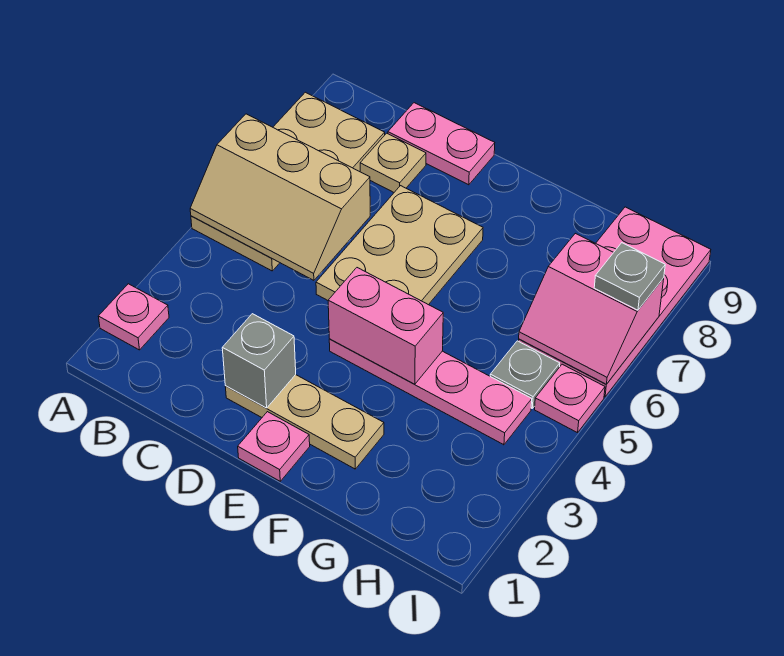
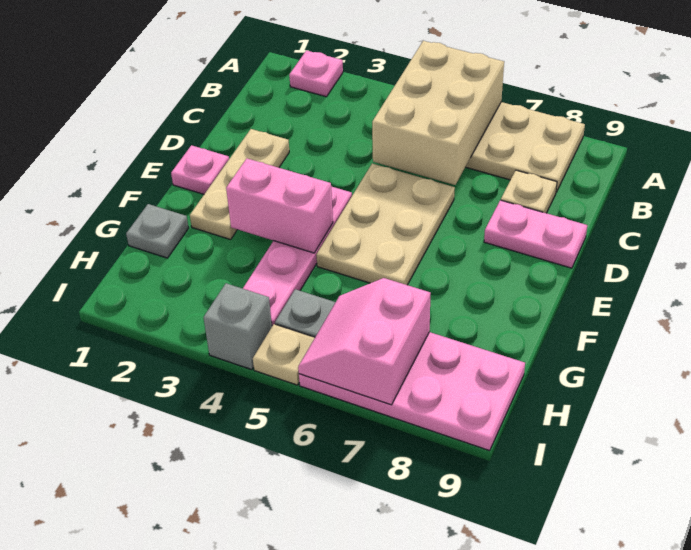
tan 2x3 slope [190,114,370,280] -> tan 2x3 brick [372,41,504,185]
pink 1x2 plate [388,103,495,185] -> pink 1x2 plate turned to [484,200,587,268]
grey 1x1 brick [222,314,296,408] -> grey 1x1 brick moved to [204,283,272,370]
tan 2x3 plate [316,186,483,305] -> tan 2x3 plate turned to [316,164,455,285]
pink 1x2 brick [328,268,443,384] -> pink 1x2 brick turned to [226,159,333,253]
pink 1x1 plate [535,364,605,433] -> tan 1x1 plate [253,324,315,385]
grey 1x1 plate [594,243,665,310] -> grey 1x1 plate moved to [126,204,189,258]

